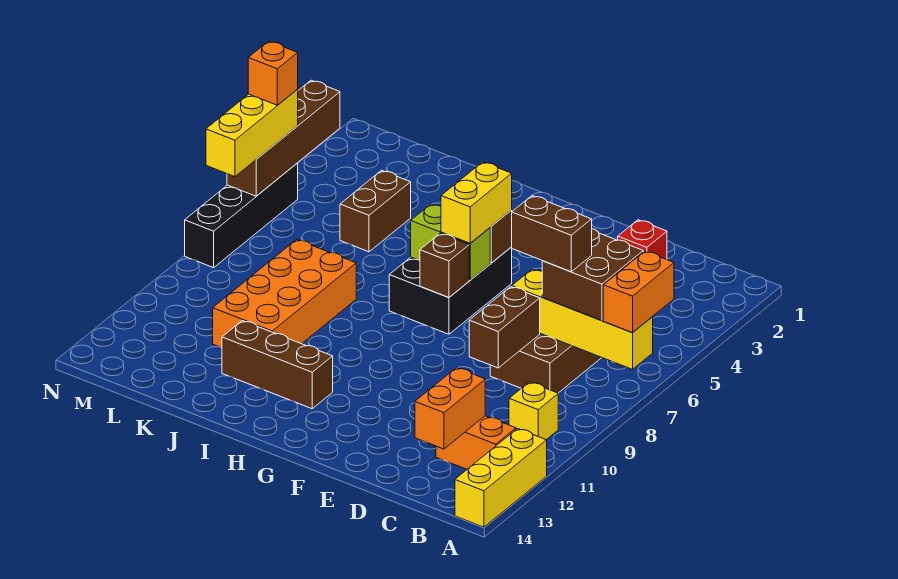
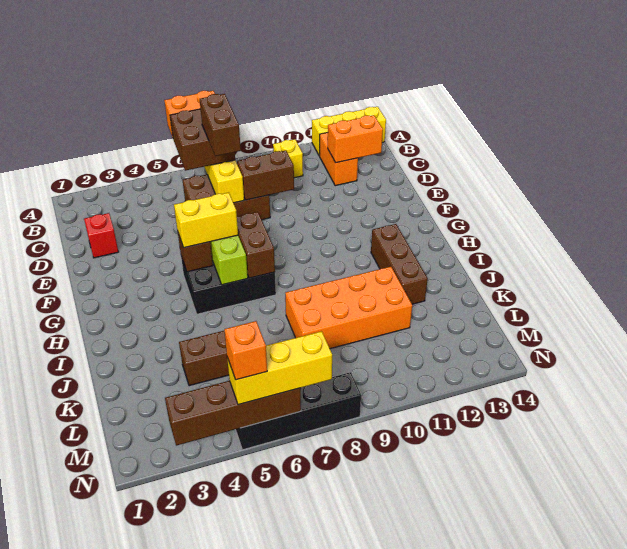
brown 1x1 brick [420,233,469,298] -> brown 1x2 brick [237,212,275,278]

